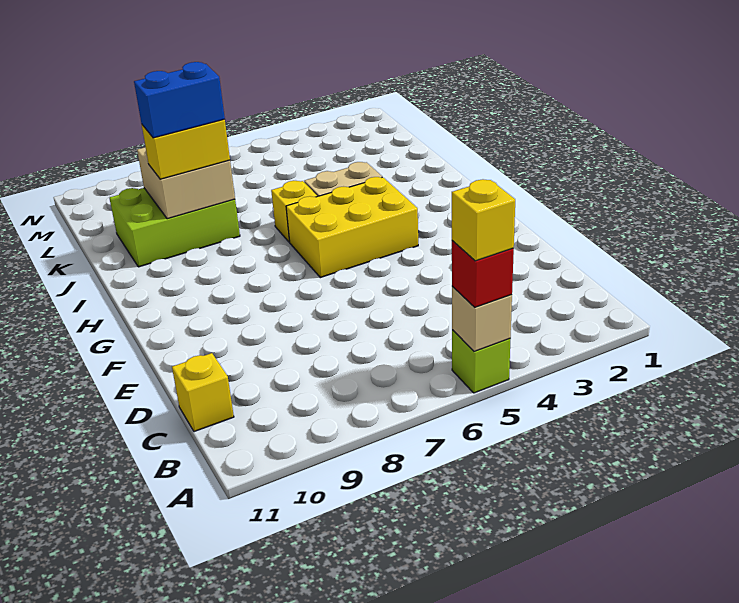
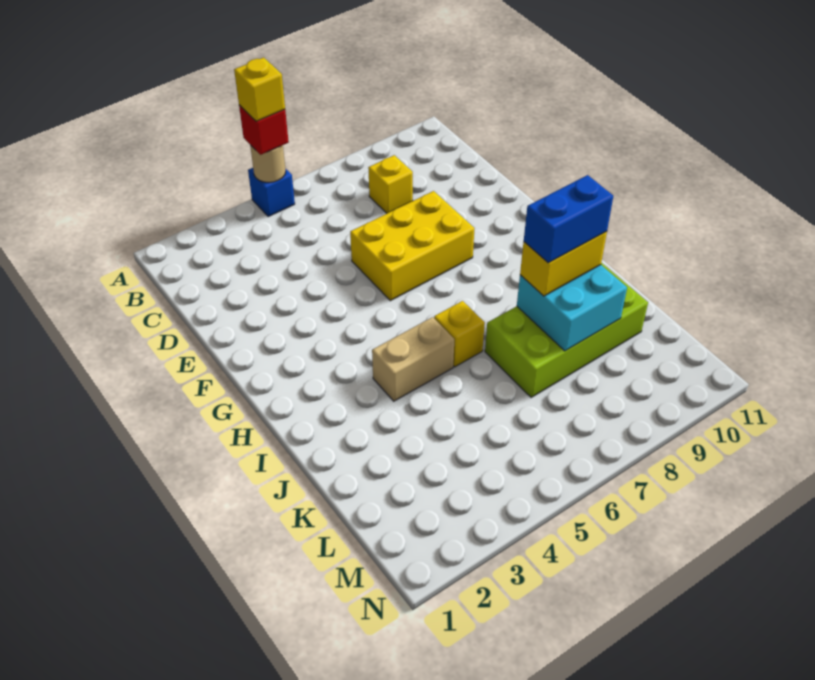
lime 1x1 brick [452,330,510,393] -> blue 1x1 brick [248,168,295,217]
tan 1x1 brick [452,286,512,351] -> tan 1x1 round brick [250,145,286,182]
yellow 1x1 brick [172,353,234,432] -> yellow 1x1 brick moved to [368,155,413,213]
yellow 2x3 brick [286,177,418,278] -> yellow 2x3 brick moved to [350,191,475,301]
lime 2x3 brick [109,188,240,267] -> lime 2x4 brick [485,263,648,397]
tan 2x2 brick [137,147,235,219] -> cyan 2x2 brick [517,265,627,351]

